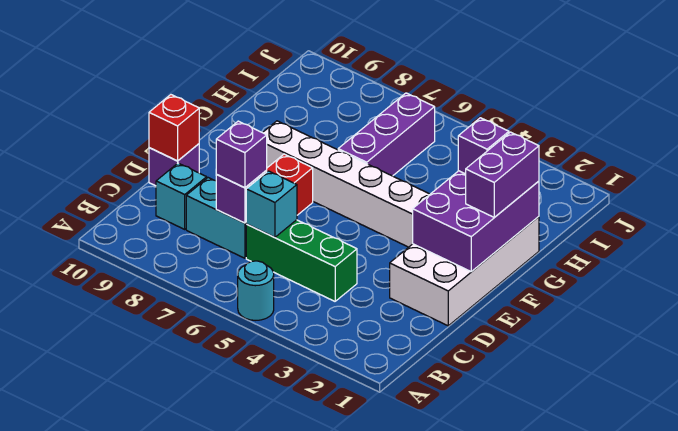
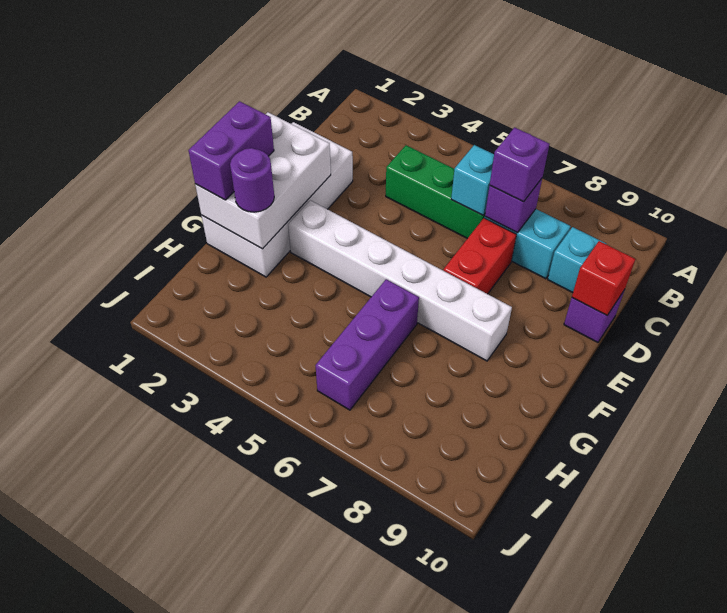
cyan 1x1 round brick [238,261,274,321] -> none
purple 2x3 brick [413,171,539,272] -> white 2x3 brick [195,112,331,249]
purple 1x1 brick [458,118,509,174] -> purple 1x1 round brick [230,148,274,212]

